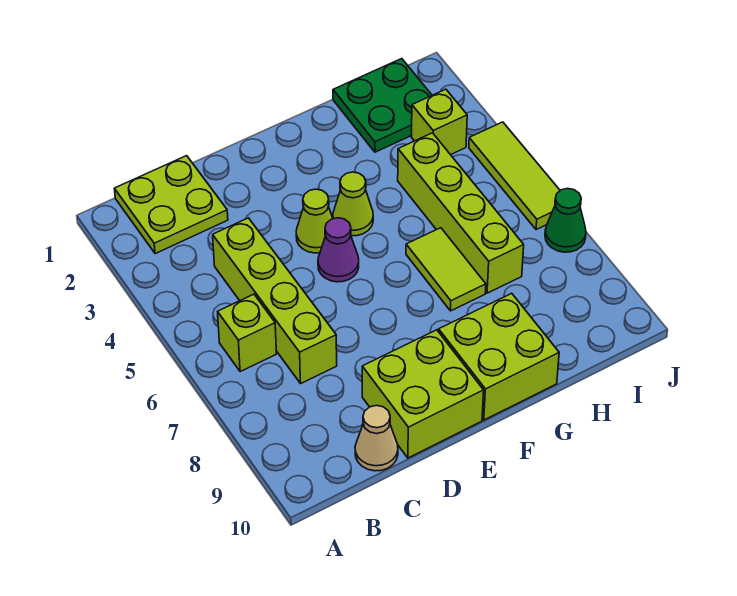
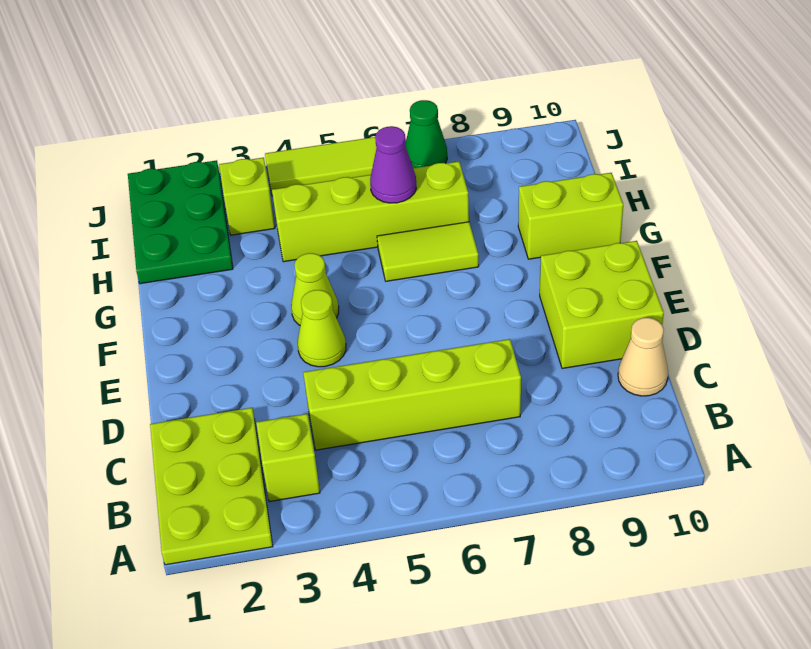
lime 2x2 plate [114,156,228,254] -> lime 2x3 plate [150,408,273,565]
lime 1x1 brick [218,294,276,372] -> lime 1x1 brick moved to [256,414,320,502]
purple 1x1 cone [318,218,359,282] -> purple 1x1 cone moved to [370,126,416,203]
lime 2x2 brick [439,293,559,420] -> lime 1x2 brick [518,173,623,259]
green 2x2 plate [333,59,432,152] -> green 2x3 plate [128,160,233,284]

